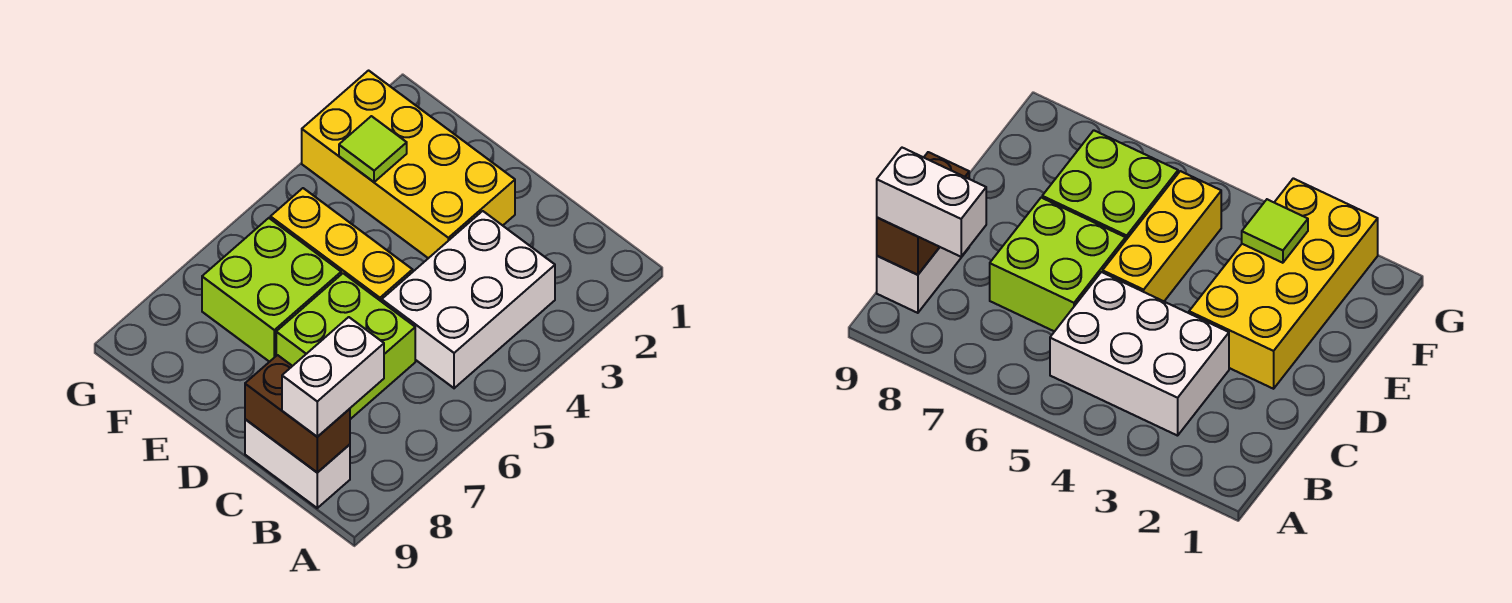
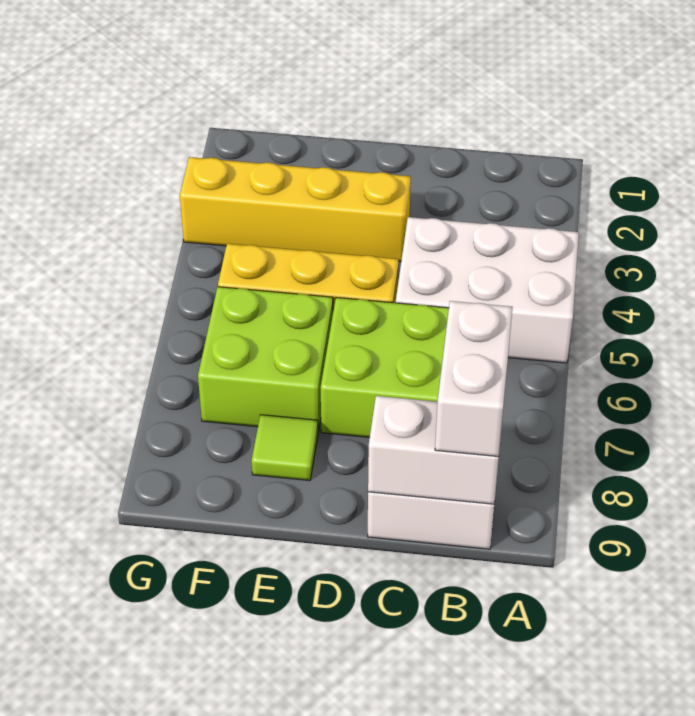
white 2x3 brick [382,211,555,388] -> white 2x3 brick turned to [396,217,579,363]
brown 1x2 brick [245,355,350,473] -> white 1x2 brick [368,396,502,504]
yellow 2x4 brick [302,71,515,258] -> yellow 1x4 brick [180,157,411,261]
lime 1x1 tile [339,116,407,182] -> lime 1x1 tile moved to [252,415,318,481]

